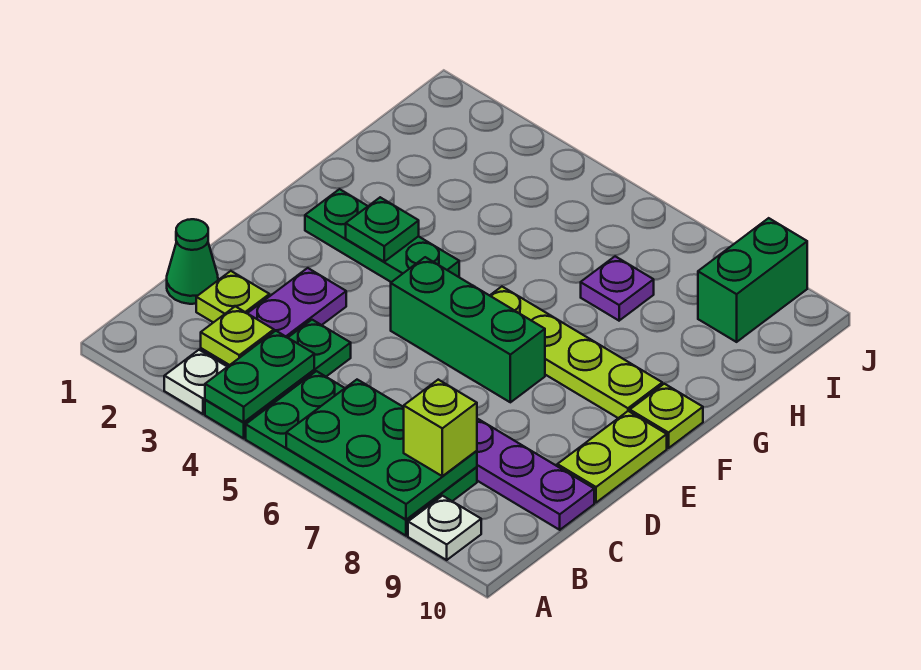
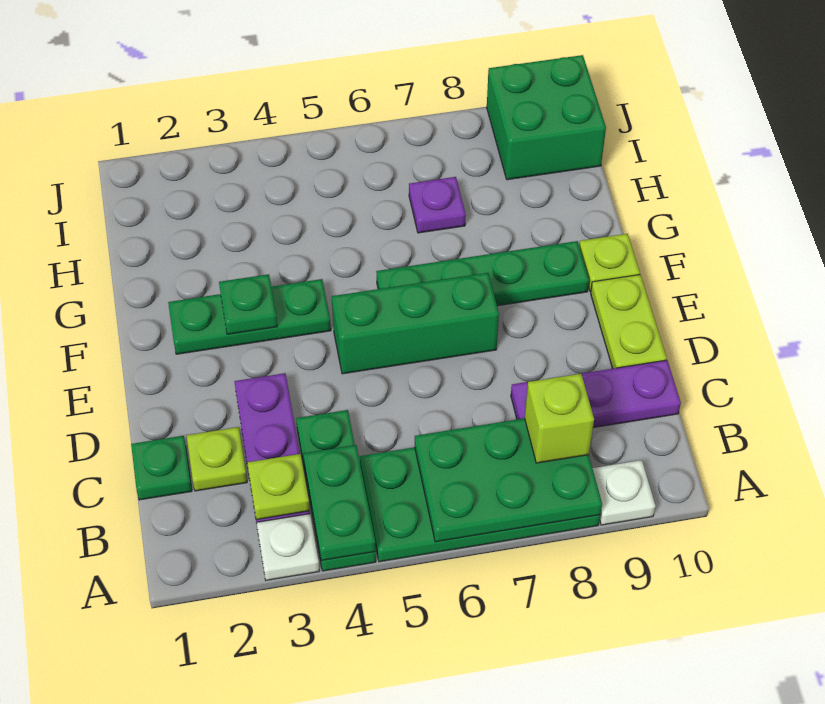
green 1x1 cone [167,219,218,304] -> green 1x1 plate [131,436,192,500]
lime 1x4 plate [490,287,662,418] -> green 1x4 plate [376,241,589,306]
green 1x2 brick [698,218,807,342] -> green 2x2 brick [487,55,606,180]

